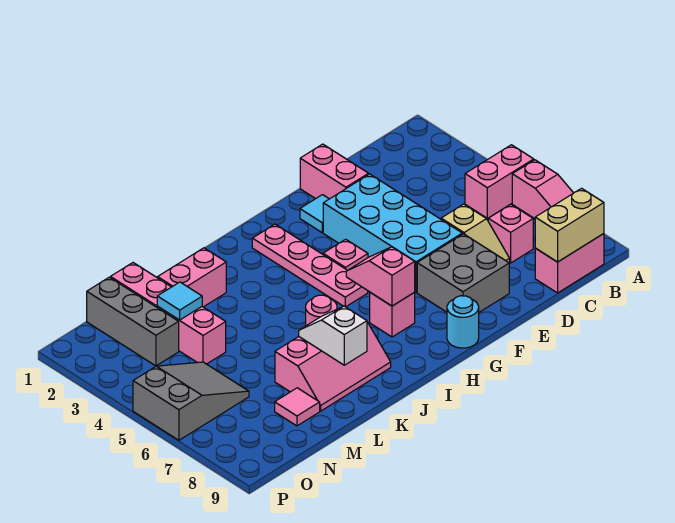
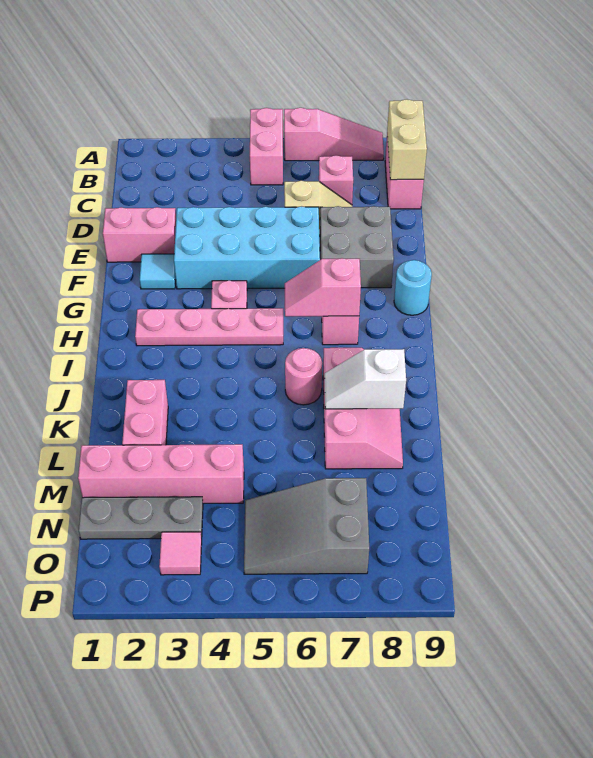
cyan 1x1 tile [157,282,202,320] -> none
pink 1x1 tile [275,388,320,426] -> pink 1x1 tile moved to [159,532,202,575]
grey 1x3 brick [87,277,179,366] -> grey 1x3 plate [79,497,203,539]
grey 2x3 slope [133,362,249,440] -> grey 2x3 slope turned to [244,478,369,574]

